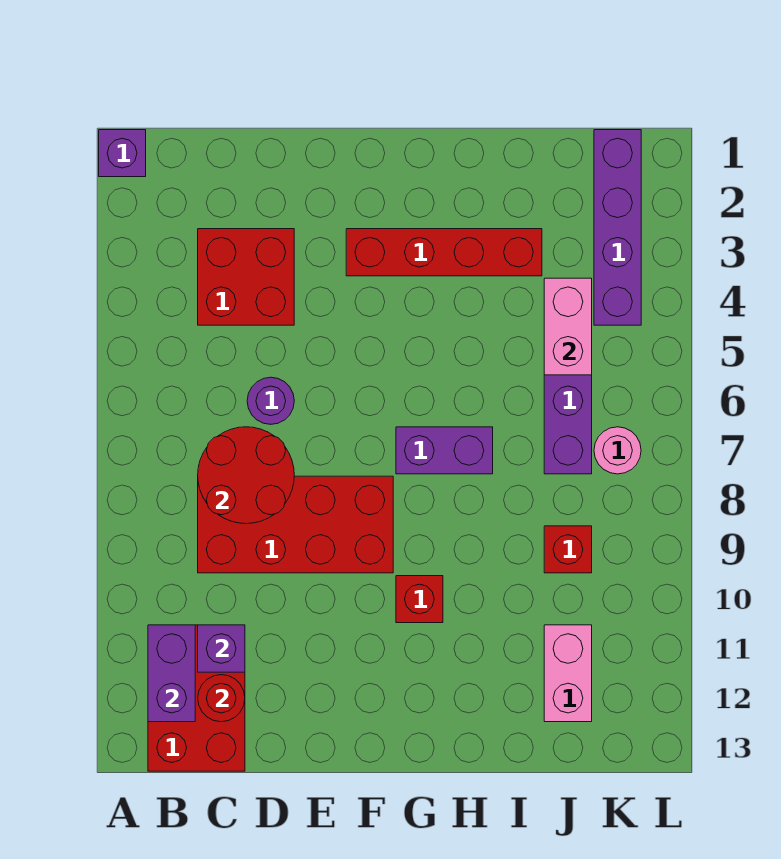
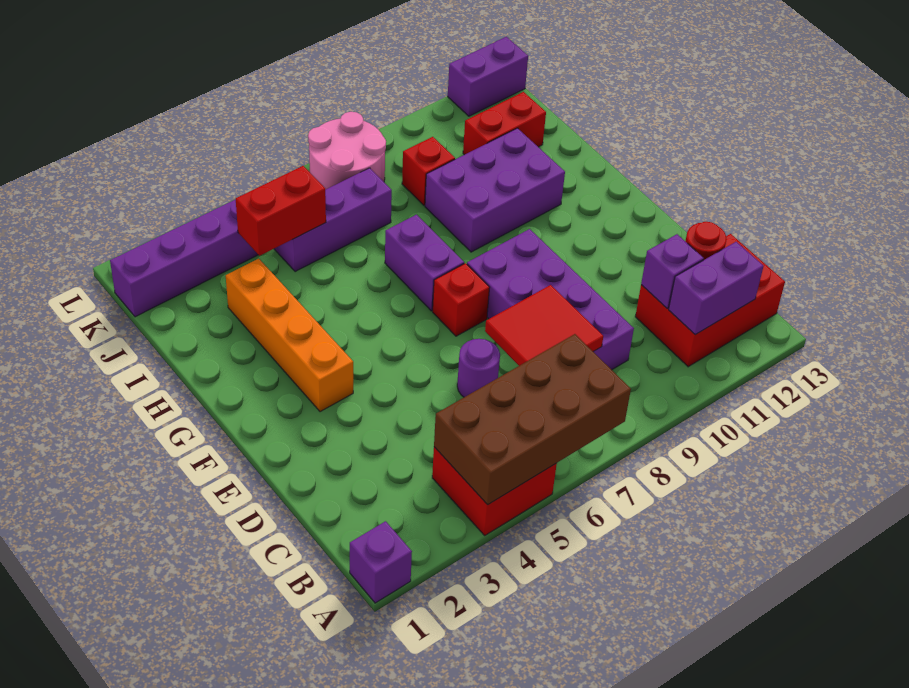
none -> brown 2x4 brick [434,334,631,505]
red 2x2 brick [198,229,294,325] -> red 2x2 brick moved to [432,447,557,535]
red 2x2 round brick [198,427,294,524] -> red 2x2 tile [485,285,603,366]
red 2x4 brick [198,476,393,573] -> purple 2x4 brick [467,229,634,370]
red 1x4 brick [346,229,542,276] -> orange 1x4 brick [226,259,353,412]
red 1x1 brick [396,576,443,623] -> red 1x1 brick moved to [433,263,490,336]
none -> purple 2x3 brick [425,128,565,252]
pink 1x2 brick [544,278,592,375] -> red 1x2 brick [236,166,326,256]
pink 1x2 brick [544,625,592,722] -> red 1x2 brick [463,92,546,155]
pink 1x1 round brick [594,427,641,474] -> pink 2x2 round brick [308,112,386,190]
none -> purple 1x2 brick [448,37,528,116]

